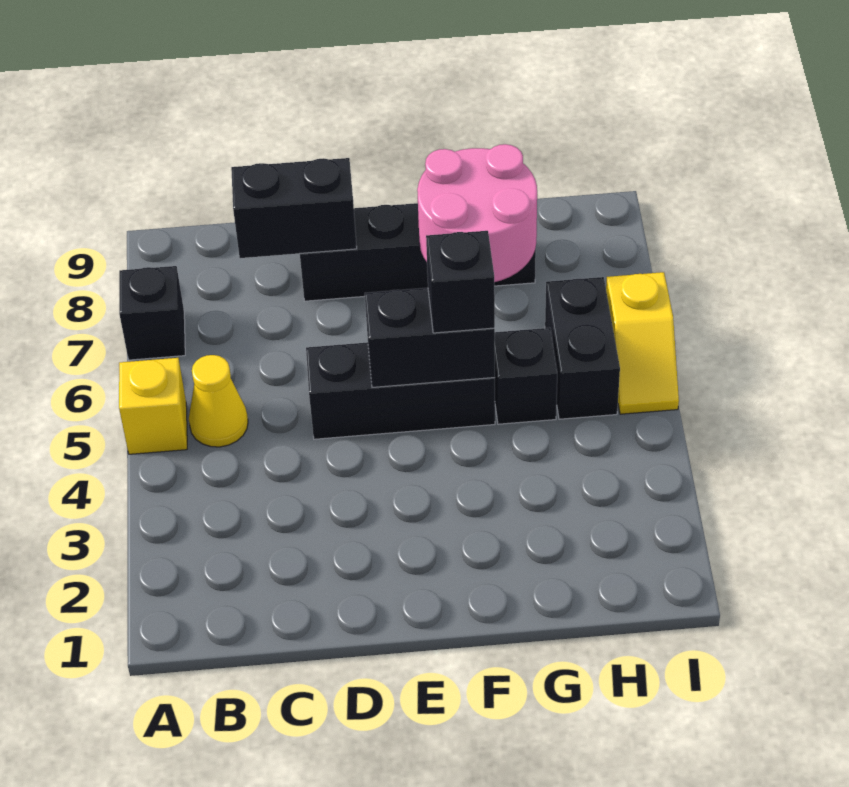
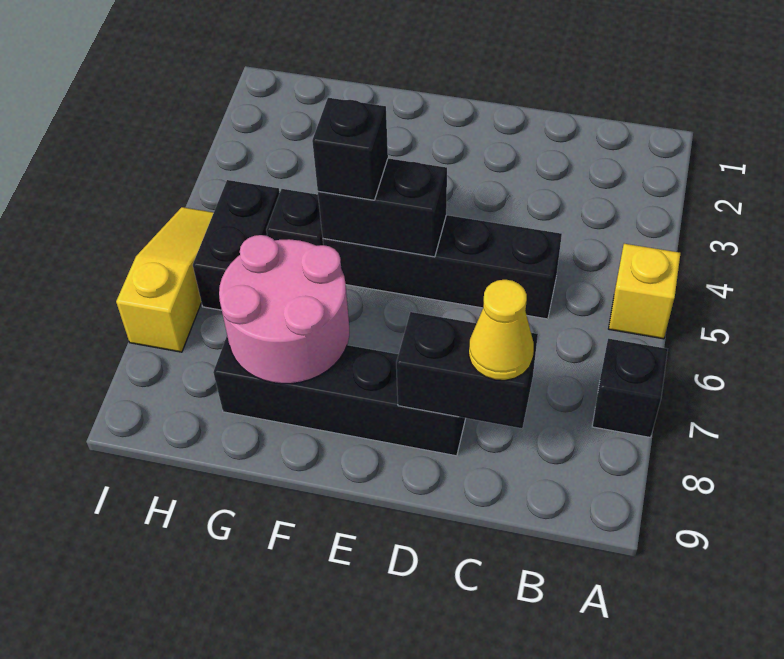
yellow 1x1 cone [189,355,248,447] -> yellow 1x1 cone moved to [469,280,534,380]
black 1x3 brick [306,342,495,439] -> black 1x4 brick [323,215,562,319]
yellow 1x2 slope [606,272,679,414] -> yellow 1x3 slope [116,207,214,352]

